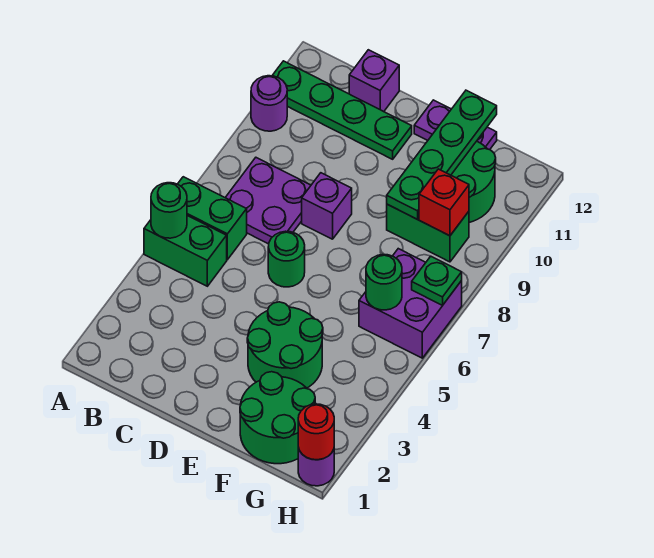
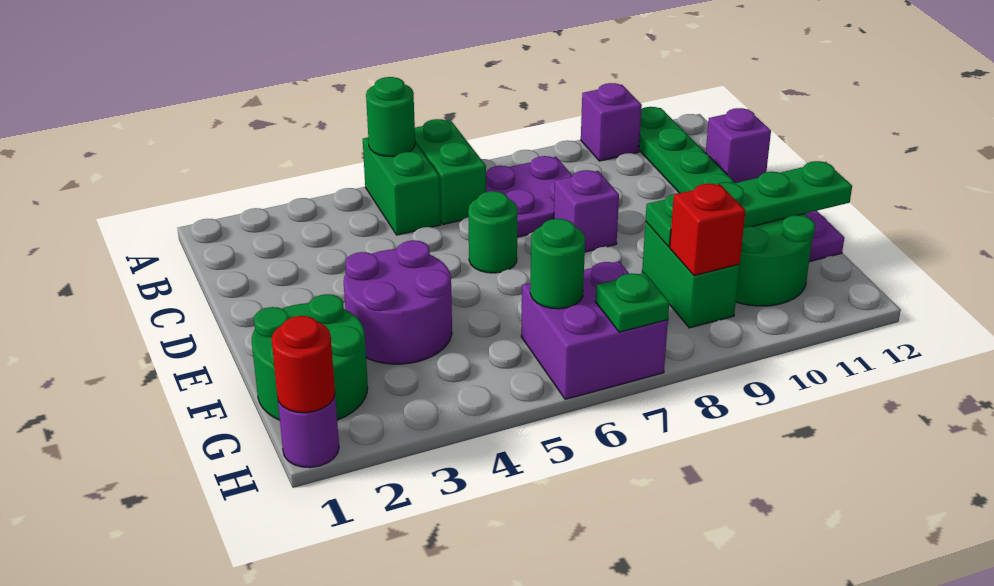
purple 1x1 round brick [251,76,287,131] -> purple 1x1 brick [581,83,642,161]
green 2x2 round brick [247,302,323,388] -> purple 2x2 round brick [344,240,452,364]

